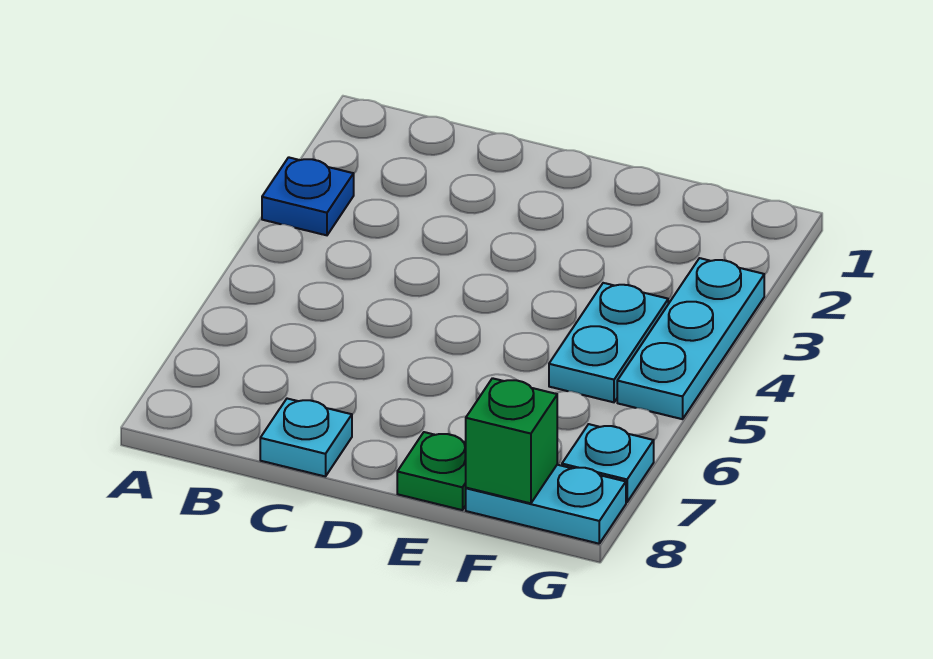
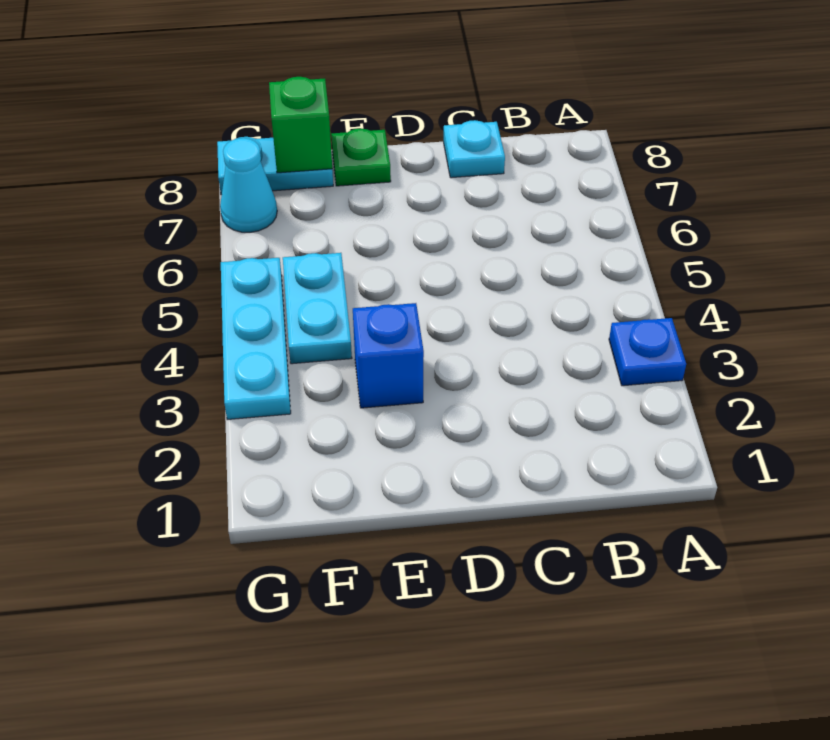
none -> blue 1x1 brick [353,303,424,408]
cyan 1x1 plate [562,424,654,502] -> cyan 1x1 cone [220,138,277,232]

